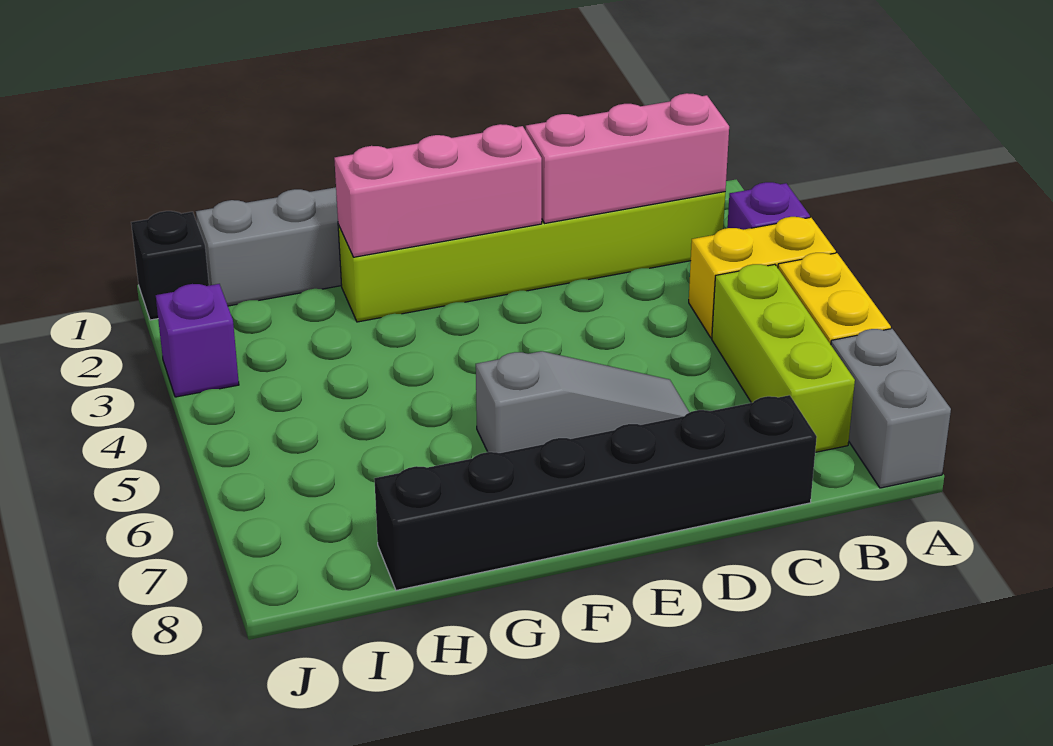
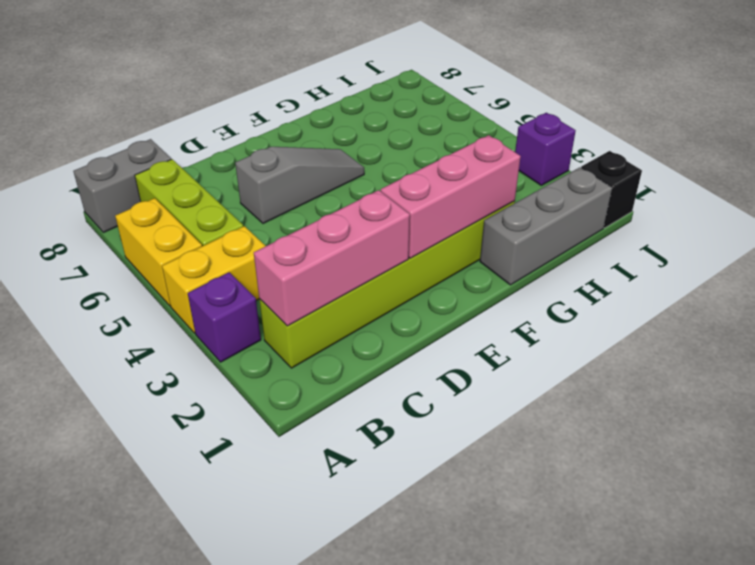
grey 1x2 brick [831,329,951,488] -> grey 1x2 brick turned to [73,139,171,233]
black 1x6 brick [374,395,817,590] -> none
grey 1x3 slope [476,351,689,453] -> grey 1x3 slope turned to [235,147,364,224]

